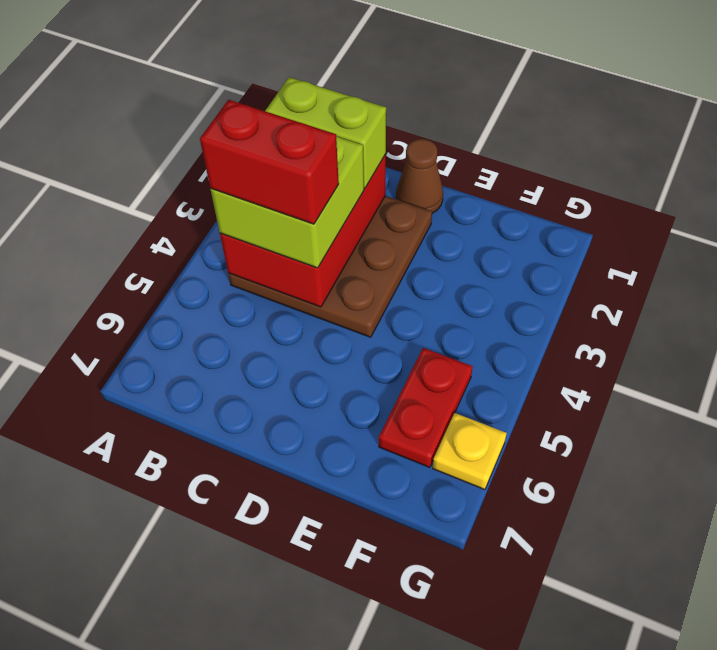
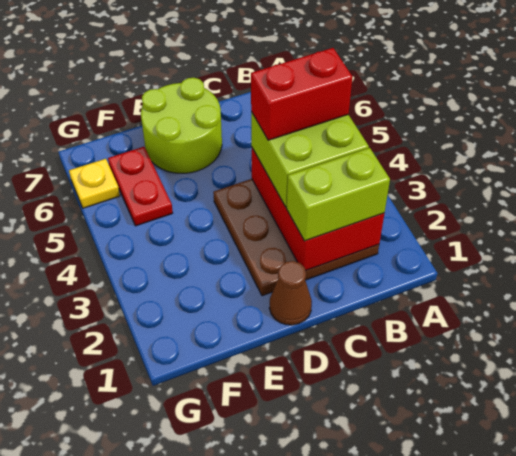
none -> lime 2x2 round brick [141,78,222,173]

